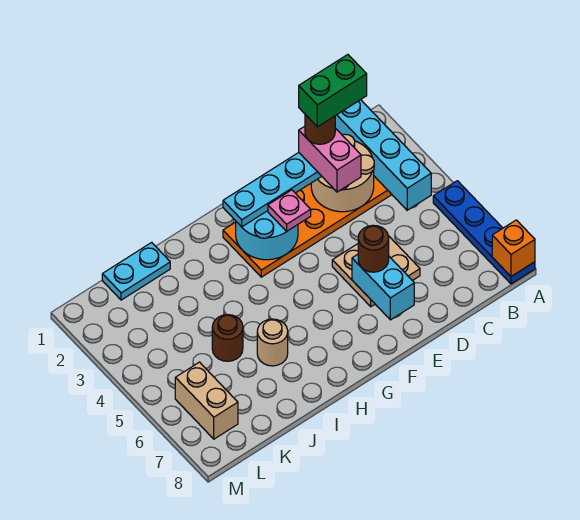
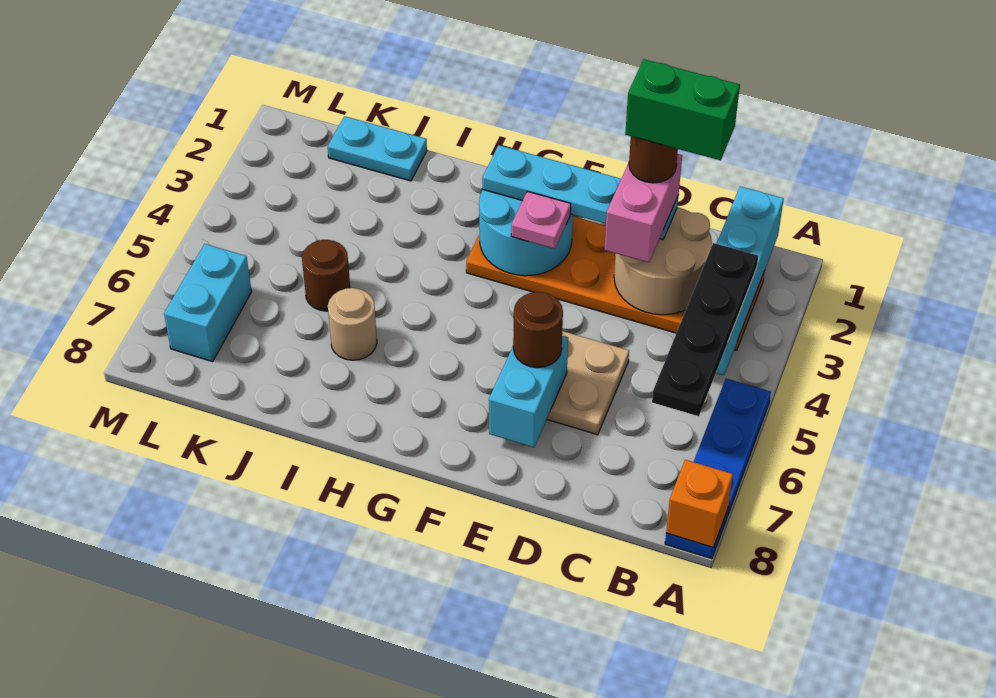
none -> black 1x4 plate [652,243,758,416]
tan 1x2 brick [175,362,238,439] -> cyan 1x2 brick [164,244,251,362]

